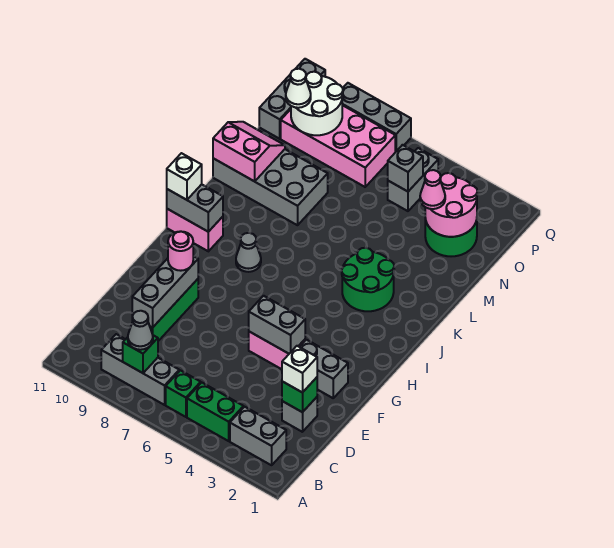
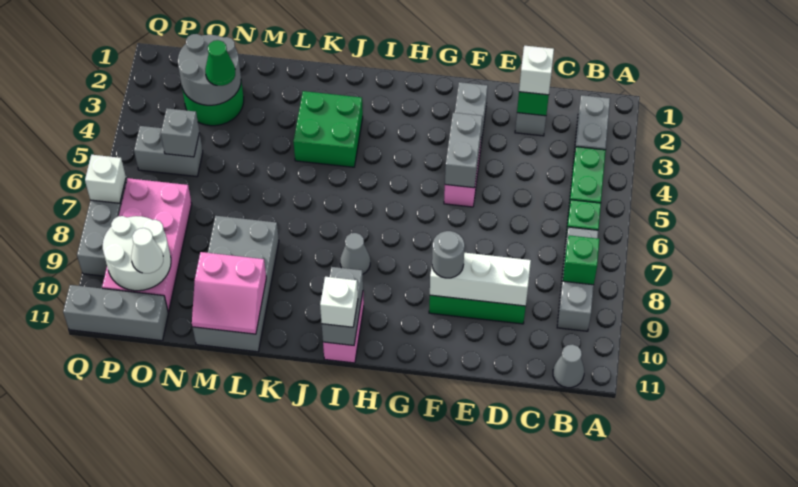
grey 1x1 cone [128,311,153,350] -> grey 1x1 cone moved to [553,344,584,388]
grey 1x3 brick [132,256,198,328] -> white 1x3 brick [430,253,531,306]
pink 1x1 round brick [168,231,193,271] -> grey 1x1 round brick [432,231,465,278]
green 2x2 round brick [342,248,394,311] -> green 2x2 brick [293,91,363,167]
pink 2x2 slope [213,122,285,181] -> pink 2x2 slope turned to [192,252,266,334]
pink 2x2 round brick [425,173,477,237] -> grey 2x2 round brick [178,34,241,105]
pink 1x1 cone [420,170,445,209] -> green 1x1 cone [205,40,235,86]
none -> white 1x1 brick [85,155,126,203]

